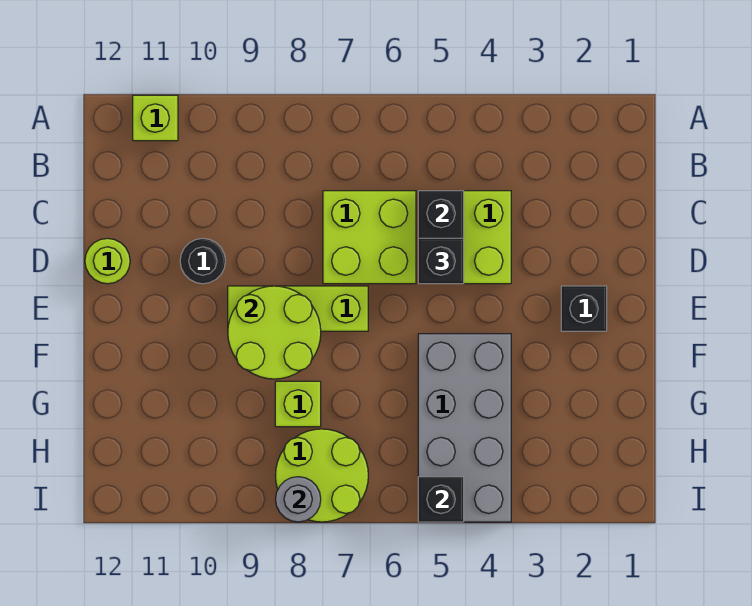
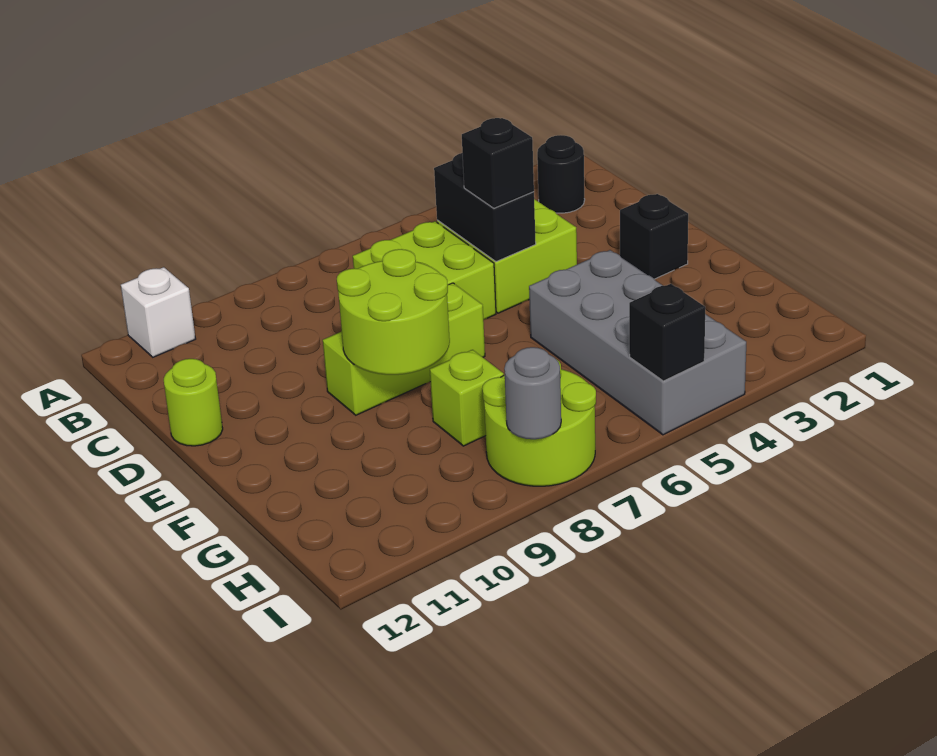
lime 1x1 brick [133,95,178,141] -> white 1x1 brick [121,267,196,357]
black 1x1 round brick [180,238,225,284] -> black 1x1 round brick moved to [537,135,585,213]

